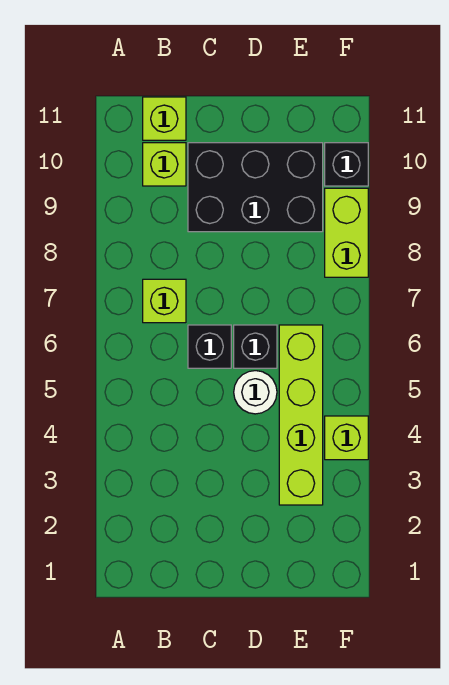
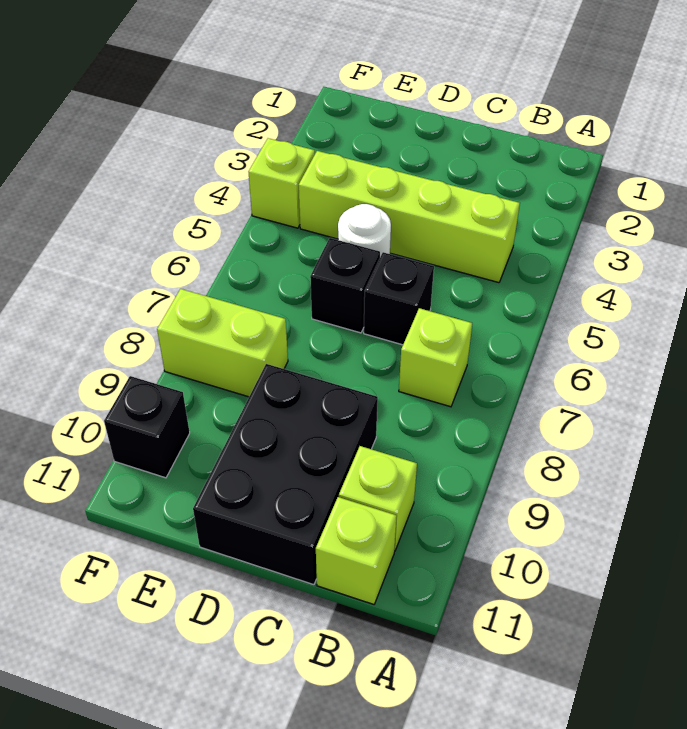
black 2x3 brick [188,143,323,232] -> black 2x3 brick turned to [193,364,378,585]
lime 1x4 brick [279,325,323,505] -> lime 1x4 brick turned to [299,151,520,283]
lime 1x2 brick [325,188,368,277] -> lime 1x2 brick turned to [157,289,288,397]

